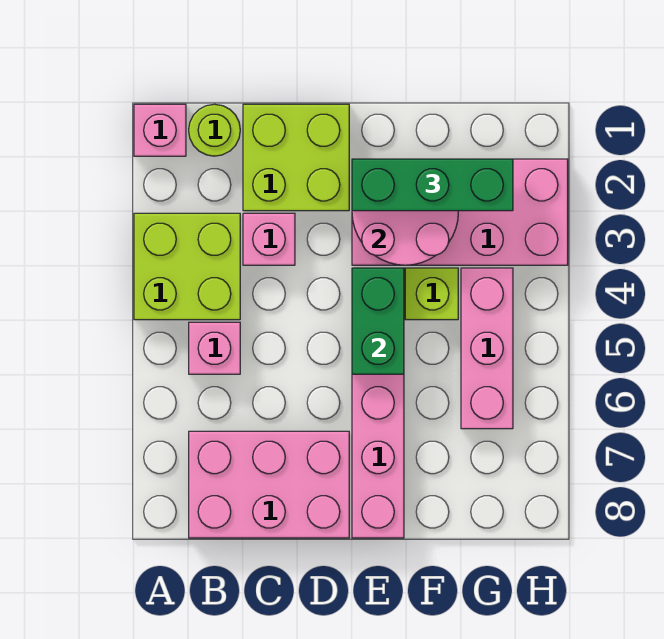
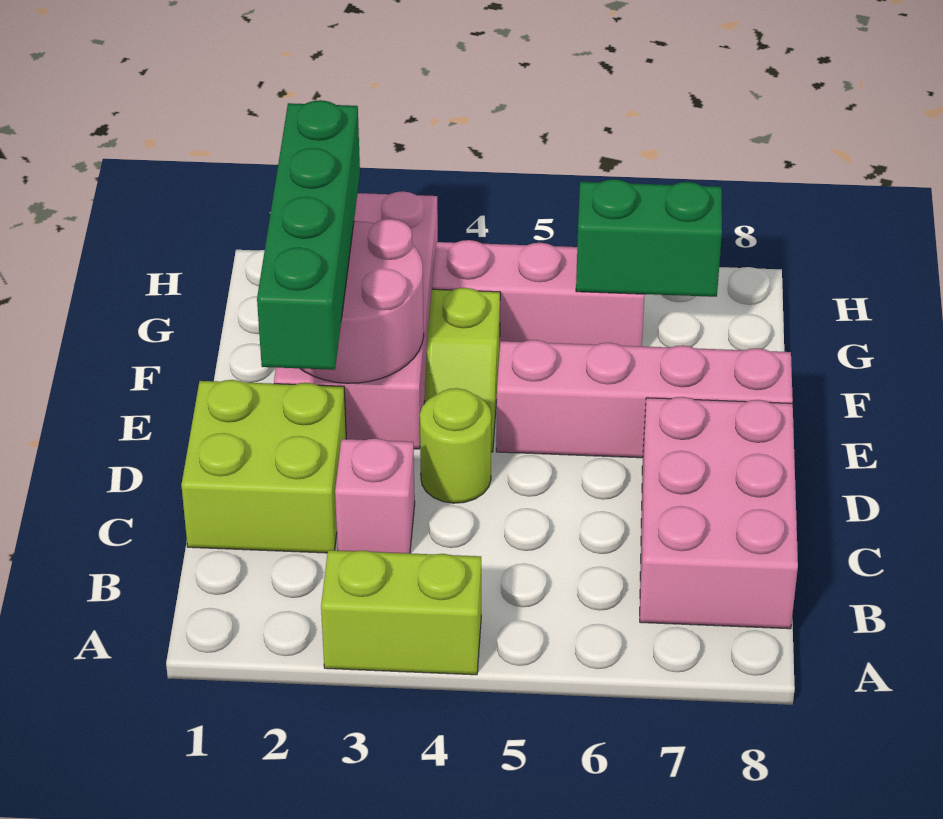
pink 1x1 brick [134,104,186,156] -> none
lime 2x2 brick [134,213,240,320] -> lime 1x2 brick [321,550,481,675]
lime 1x1 round brick [189,104,240,156] -> lime 1x1 round brick moved to [420,388,491,503]
pink 1x1 brick [189,322,240,374] -> none
green 1x3 brick [352,159,513,211] -> green 1x4 brick [257,100,360,370]
green 1x2 brick [352,268,404,374] -> green 1x2 brick moved to [576,179,722,297]

